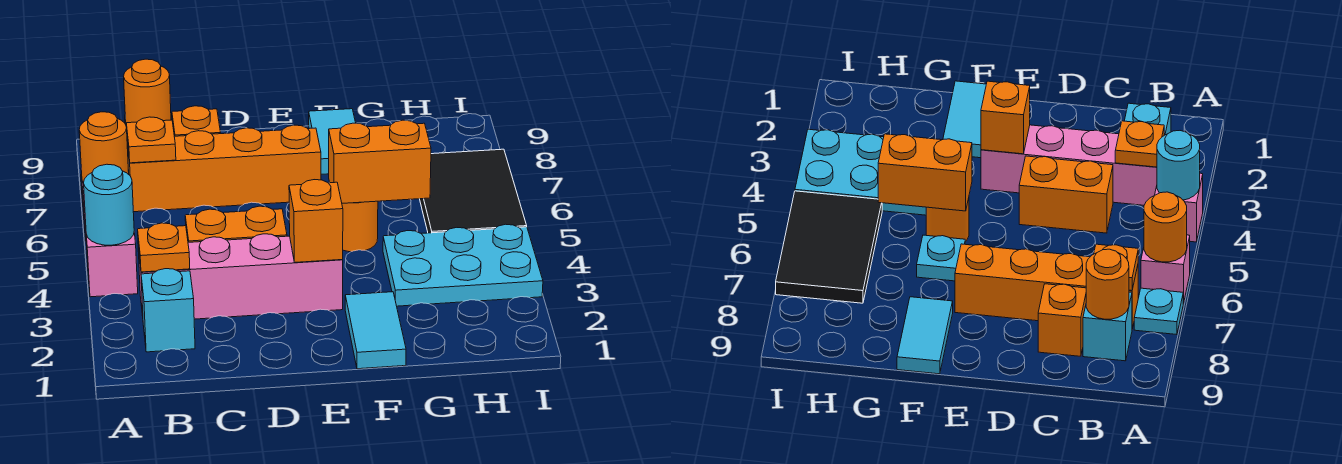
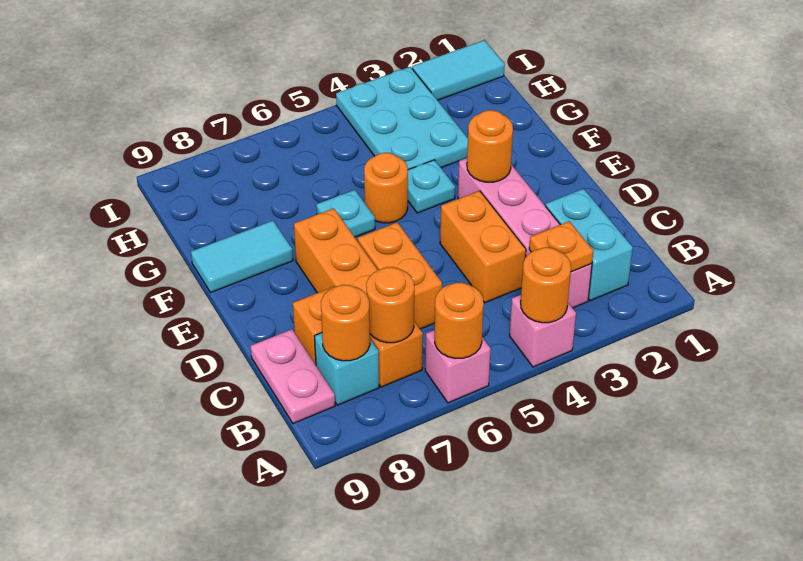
cyan 1x1 round brick [84,164,134,245] -> orange 1x1 round brick [521,247,571,323]
cyan 1x1 plate [1134,288,1183,335] -> cyan 1x1 plate moved to [408,160,455,213]
cyan 1x1 brick [141,269,195,352] -> cyan 1x2 brick [546,189,633,301]
orange 1x1 plate [126,117,176,163] -> orange 1x1 round brick [366,267,414,343]
none -> pink 1x2 plate [250,329,335,424]
orange 1x1 brick [289,180,343,262] -> orange 1x1 round brick [467,110,513,182]
cyan 1x2 tile [345,292,406,369] -> cyan 1x2 tile moved to [412,40,505,100]
orange 1x2 brick [329,120,431,203] -> orange 1x2 brick moved to [358,222,442,329]
black 2x3 tile [420,149,527,233] -> none

